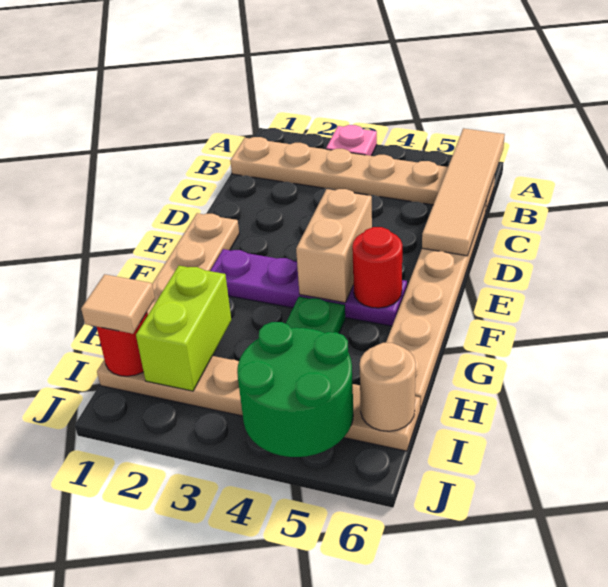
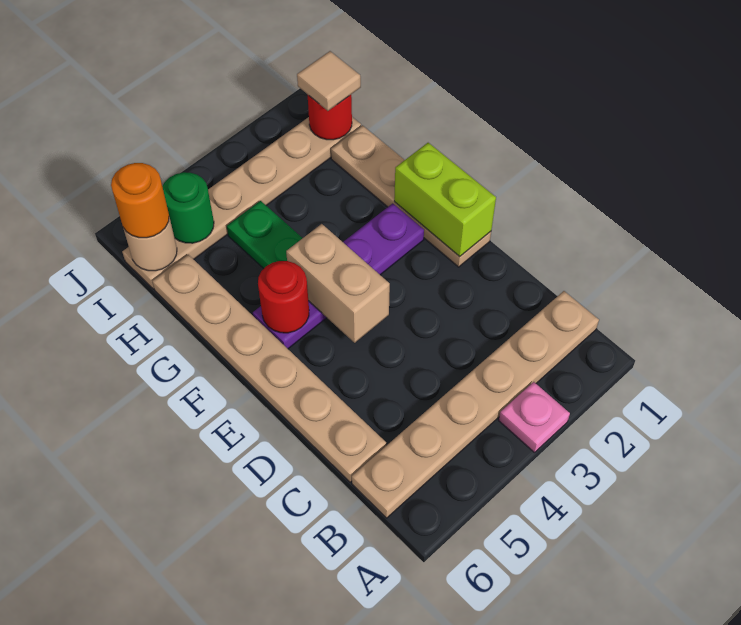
tan 1x4 tile [422,128,505,256] -> none
lime 1x2 brick [136,266,231,391] -> lime 1x2 brick moved to [394,143,496,257]
green 2x2 round brick [237,322,353,457] -> green 1x1 round brick [162,172,214,243]
none -> orange 1x1 round brick [111,163,169,238]

